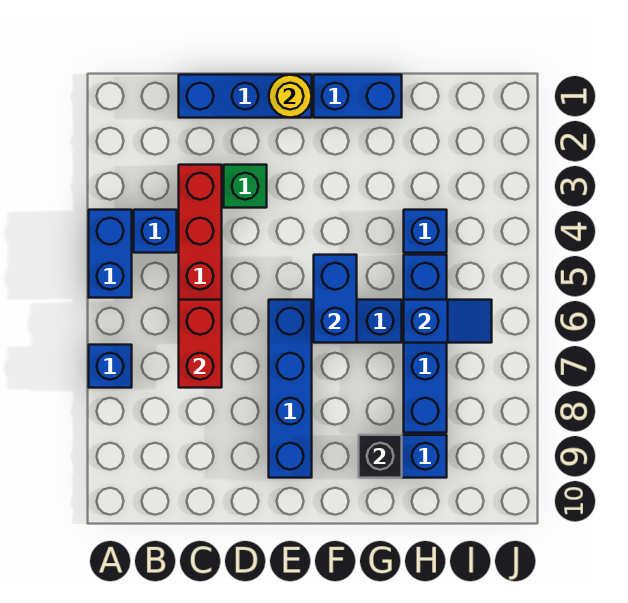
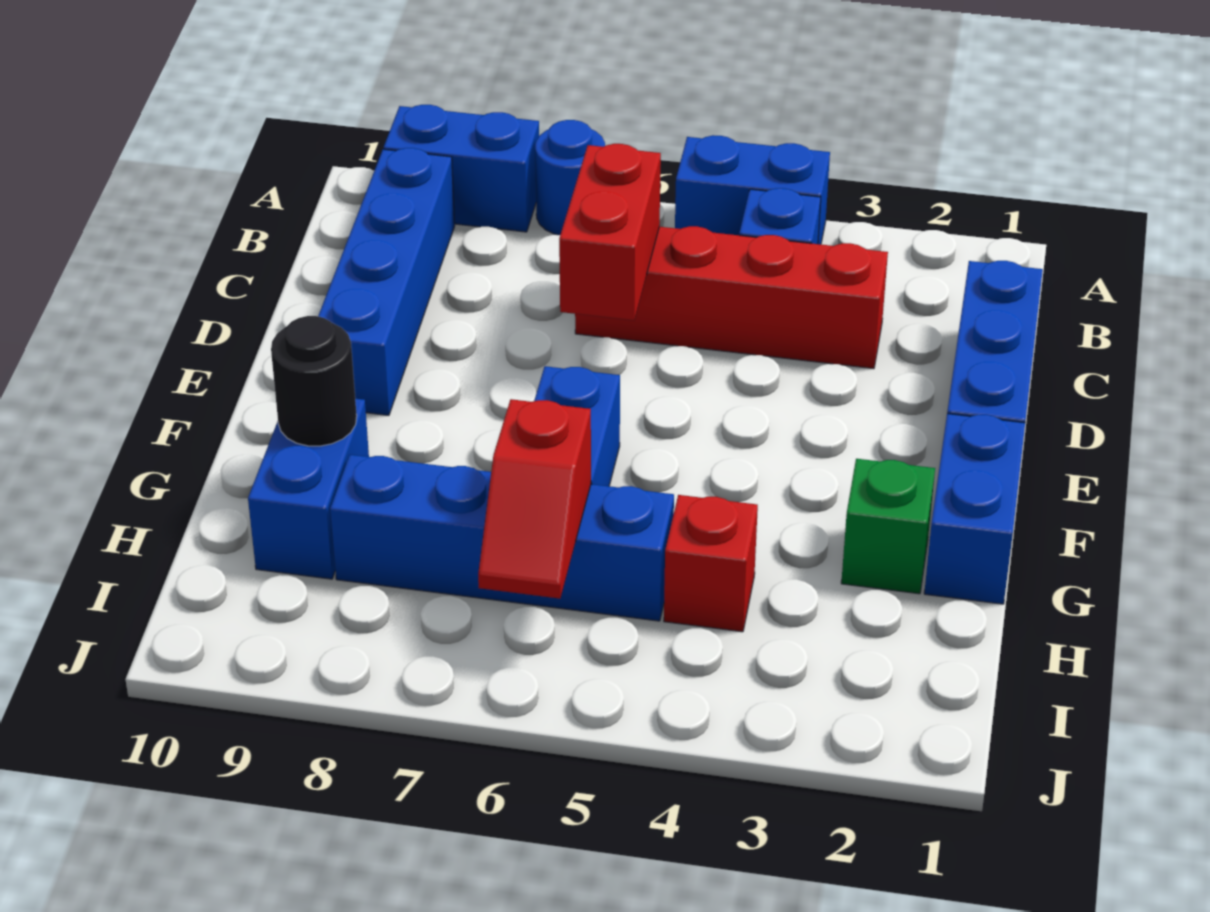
blue 1x1 brick [89,345,132,388] -> blue 1x1 round brick [535,120,605,235]
red 1x2 brick [179,300,222,388] -> red 1x2 brick turned to [559,144,661,320]
green 1x1 brick [224,165,267,208] -> green 1x1 brick moved to [841,459,935,594]
yellow 1x1 round brick [269,75,312,118] -> none
blue 1x4 brick [269,300,312,478] -> blue 1x4 brick turned to [318,148,455,415]
blue 1x2 brick [314,255,357,343] -> blue 1x2 brick moved to [384,105,539,232]
black 1x1 brick [359,435,402,478] -> black 1x1 round brick [271,316,357,446]
blue 1x1 brick [404,210,447,253] -> red 1x1 brick [664,495,758,632]
blue 1x2 slope [404,300,492,343] -> red 1x2 slope [478,399,591,599]

